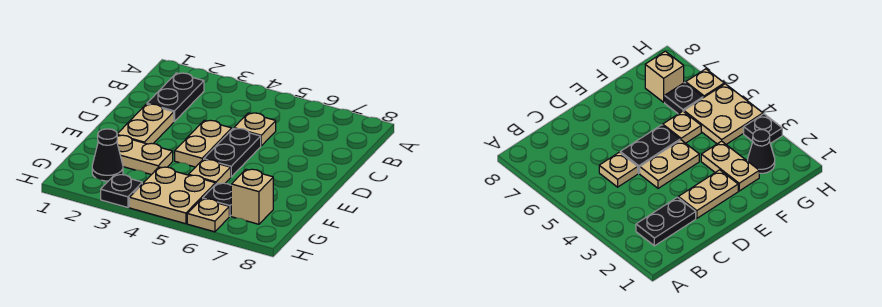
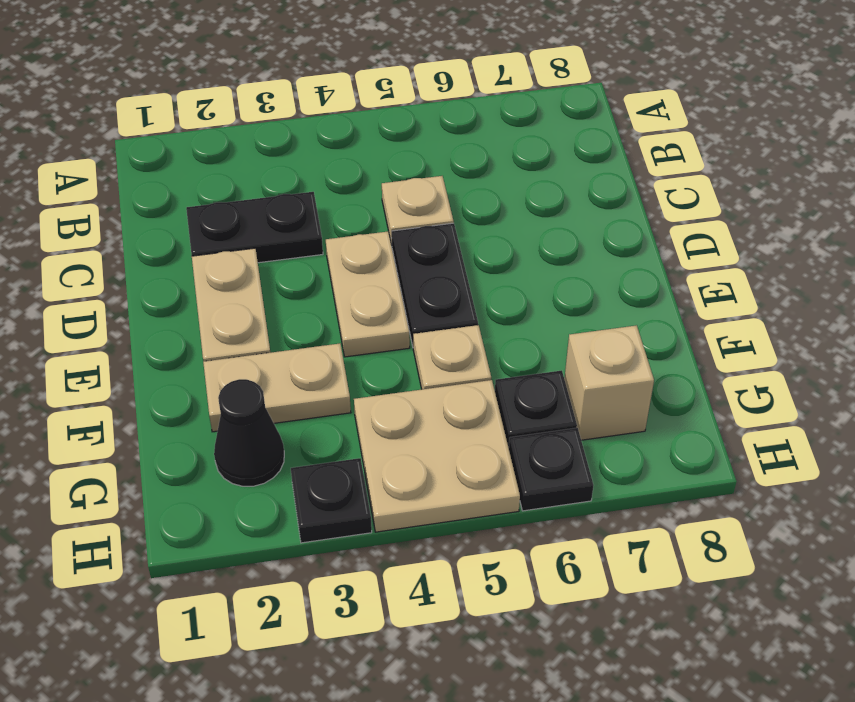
black 1x2 plate [147,73,204,122] -> black 1x2 plate turned to [186,192,323,263]
tan 1x1 plate [187,199,229,232] -> black 1x1 plate [509,428,593,511]

